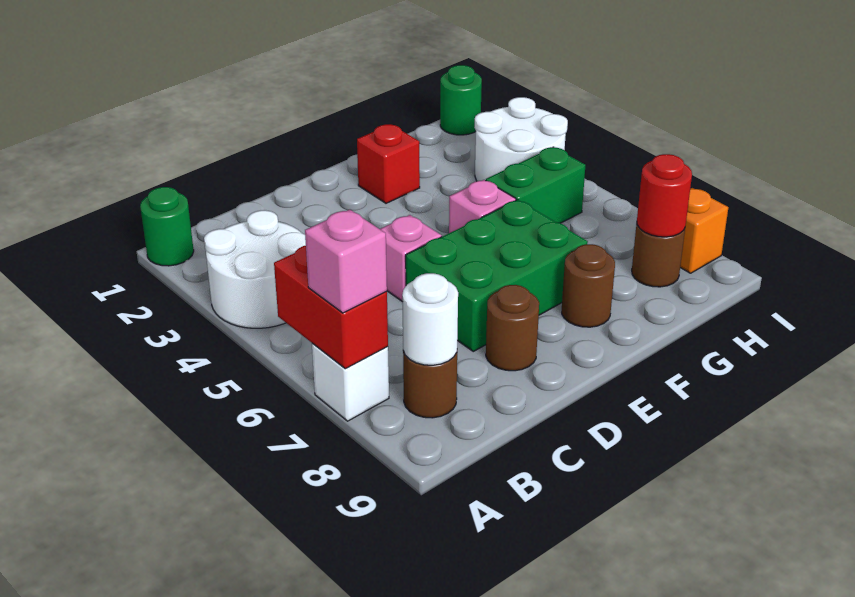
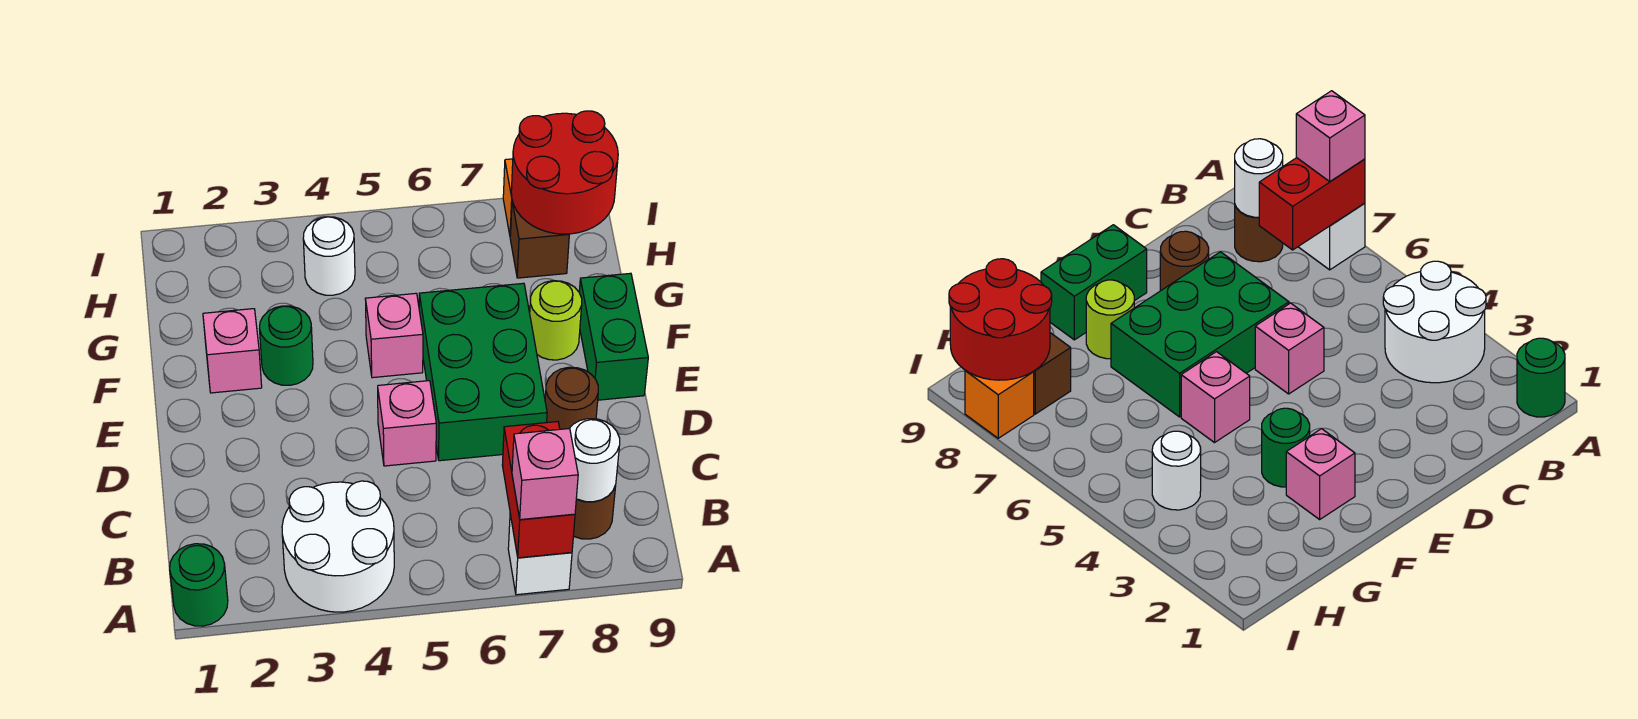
red 1x2 brick [274,246,388,369] -> red 1x2 brick turned to [502,422,575,558]
red 1x1 brick [357,124,420,203] -> pink 1x1 brick [203,309,262,393]
brown 1x1 round brick [562,244,615,327] -> lime 1x1 round brick [530,281,582,360]
green 1x2 brick [486,147,585,223] -> green 1x2 brick moved to [579,273,648,400]
white 2x2 round brick [474,97,568,181] -> white 1x1 round brick [303,217,355,295]
brown 1x1 round brick [632,224,685,287] -> brown 1x1 brick [510,201,569,278]
red 1x1 round brick [637,154,692,237] -> red 2x2 round brick [511,111,618,234]
green 1x1 round brick [440,65,482,135] -> green 1x1 round brick moved to [260,306,313,385]

